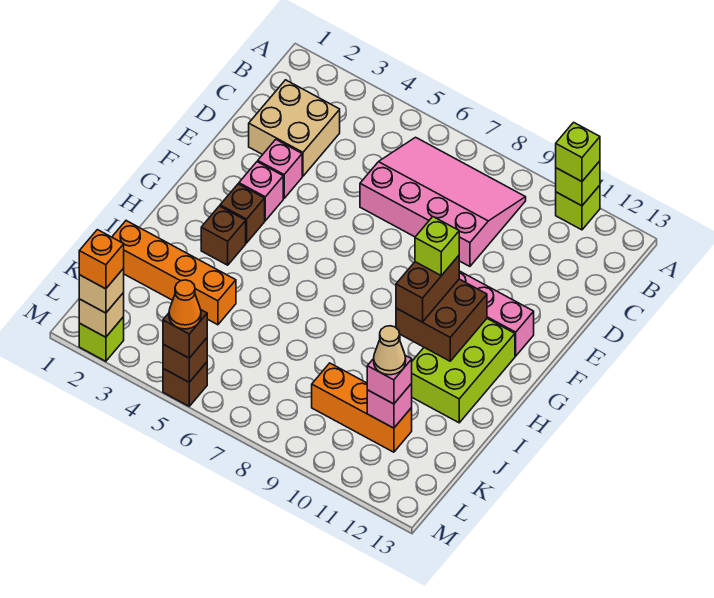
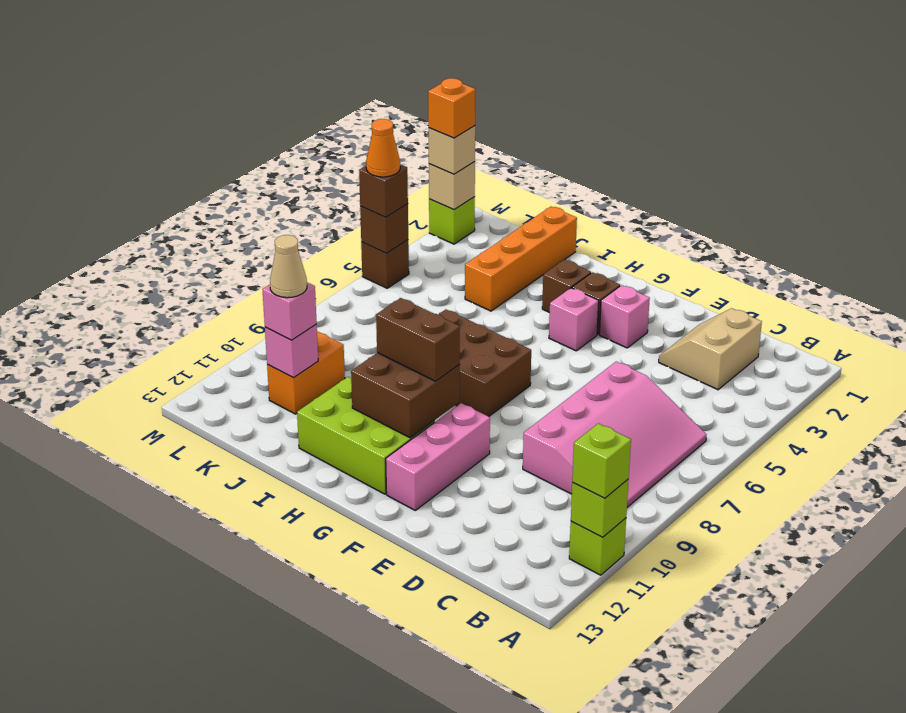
tan 2x2 brick [249,80,340,176] -> tan 2x2 slope [659,308,762,390]
pink 1x1 brick [258,140,302,198] -> pink 1x1 brick moved to [549,288,599,351]
none -> brown 2x3 brick [438,309,531,417]
lime 1x1 brick [415,217,459,276] -> none
orange 1x3 brick [312,363,412,452] -> orange 1x2 brick [267,331,345,414]

